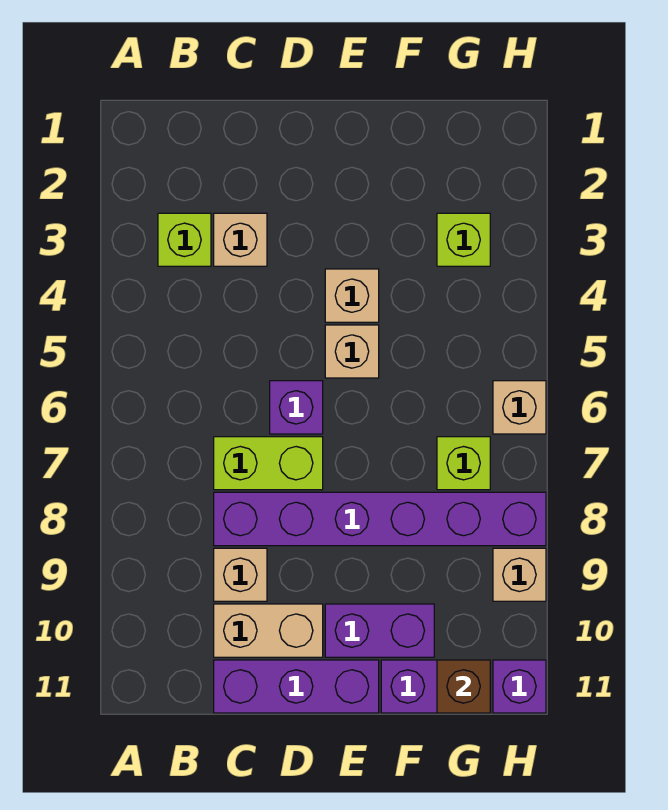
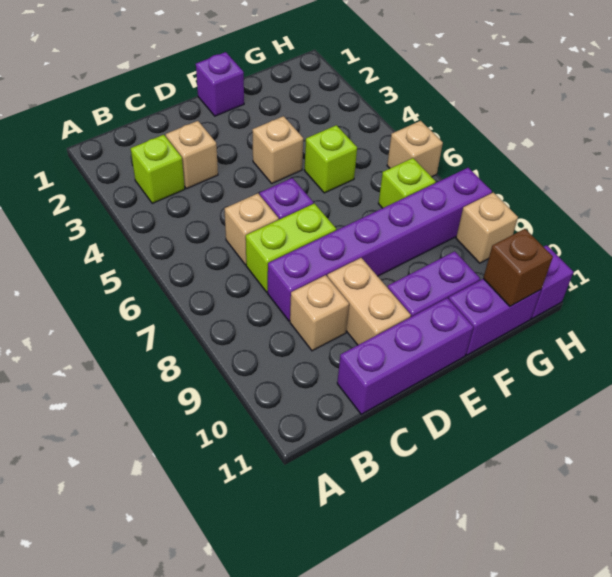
tan 1x2 brick [214,604,323,657] -> tan 1x2 brick turned to [327,258,411,345]
none -> purple 1x1 brick [196,52,244,116]
tan 1x1 brick [325,325,379,378] -> tan 1x1 brick moved to [225,193,279,265]
lime 1x1 brick [437,213,490,266] -> lime 1x1 brick moved to [304,125,357,193]

